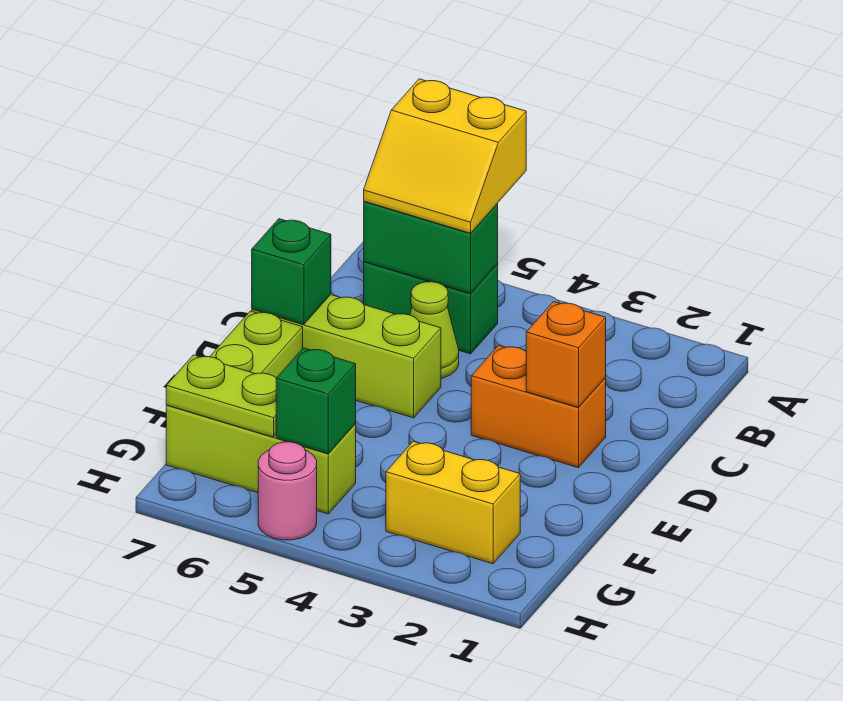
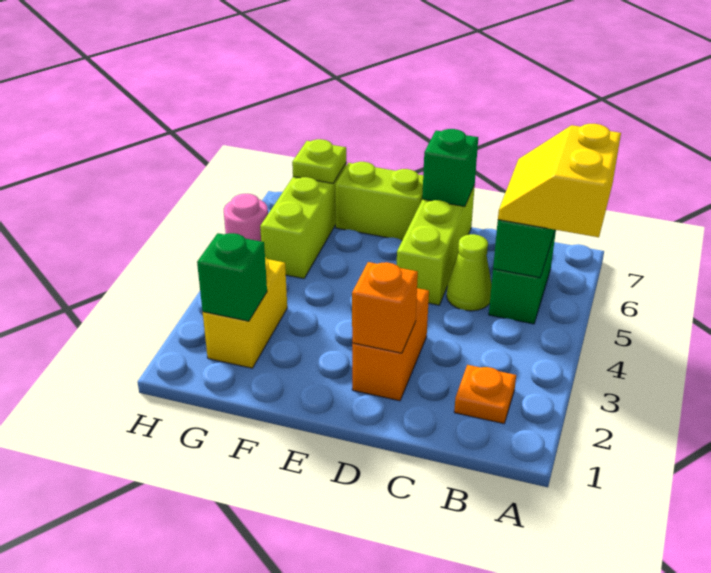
none -> orange 1x1 plate [454,365,516,424]
green 1x1 brick [276,348,356,454] -> green 1x1 brick moved to [197,233,267,321]
lime 1x2 plate [166,355,276,437] -> lime 1x1 plate [292,139,346,183]

